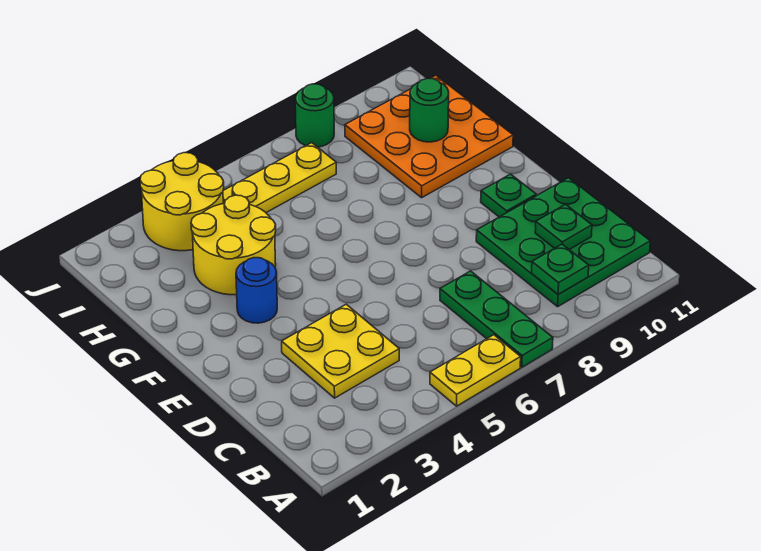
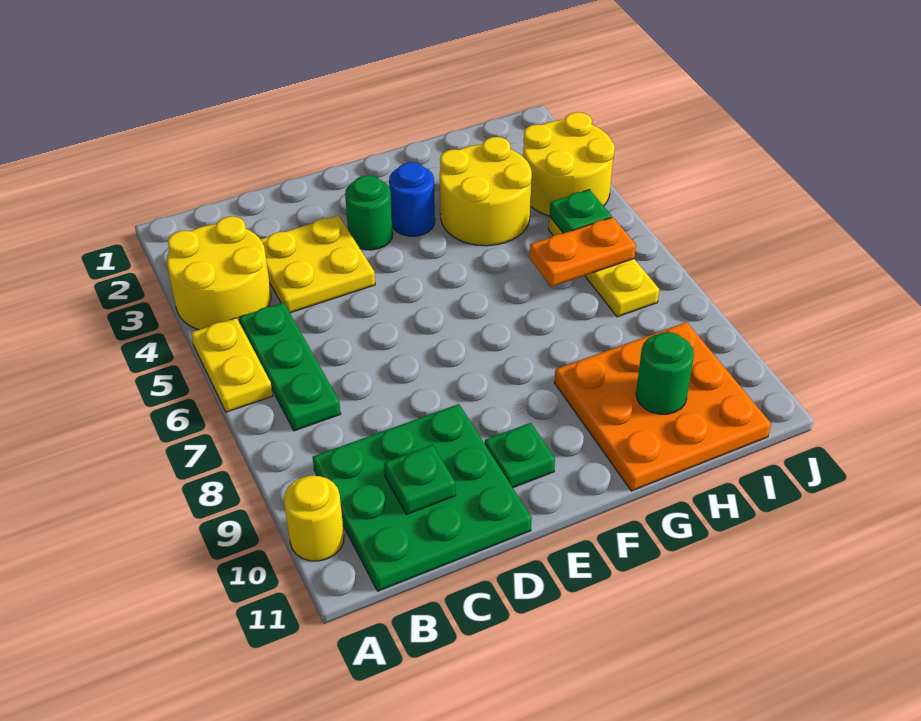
none -> yellow 2x2 round brick [167,216,271,330]
green 1x3 plate [440,271,553,367] -> green 1x3 plate turned to [239,302,341,431]
none -> yellow 1x1 round brick [284,476,344,561]
green 1x1 plate [532,244,589,295] -> green 1x1 plate moved to [550,190,612,233]
none -> orange 1x2 plate [530,217,636,287]
green 1x1 round brick [295,84,334,147] -> green 1x1 round brick moved to [345,175,393,250]

